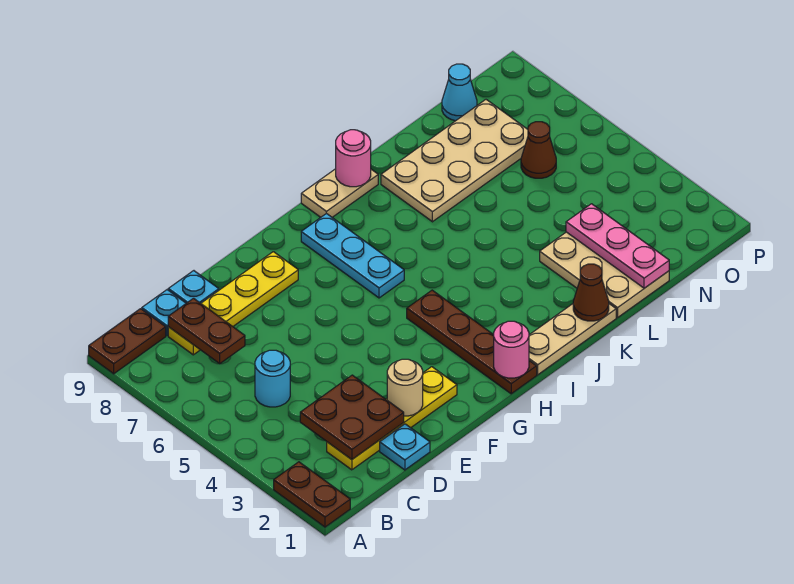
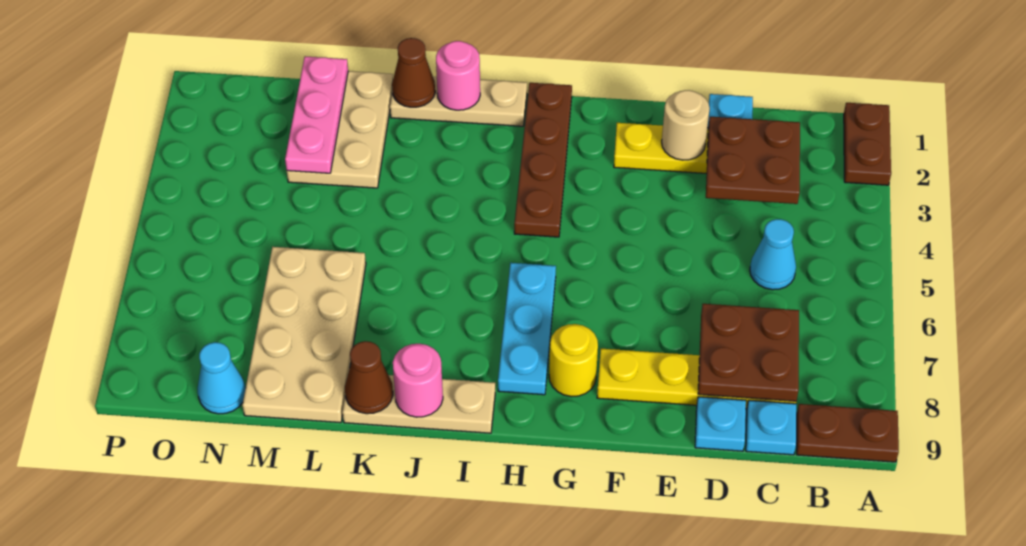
cyan 1x1 round brick [255,350,290,407] -> cyan 1x1 cone [750,219,796,290]
brown 1x2 plate [168,298,245,363] -> brown 2x2 plate [698,304,799,401]
none -> yellow 1x1 round brick [549,324,598,397]
pink 1x1 round brick [494,321,529,378] -> pink 1x1 round brick moved to [436,41,480,110]
tan 1x2 plate [301,169,378,217] -> tan 1x3 plate [343,375,495,433]
tan 2x4 plate [381,100,528,222] -> tan 2x4 plate turned to [243,247,366,423]
brown 1x1 cone [521,122,556,178] -> brown 1x1 cone moved to [345,341,393,414]

